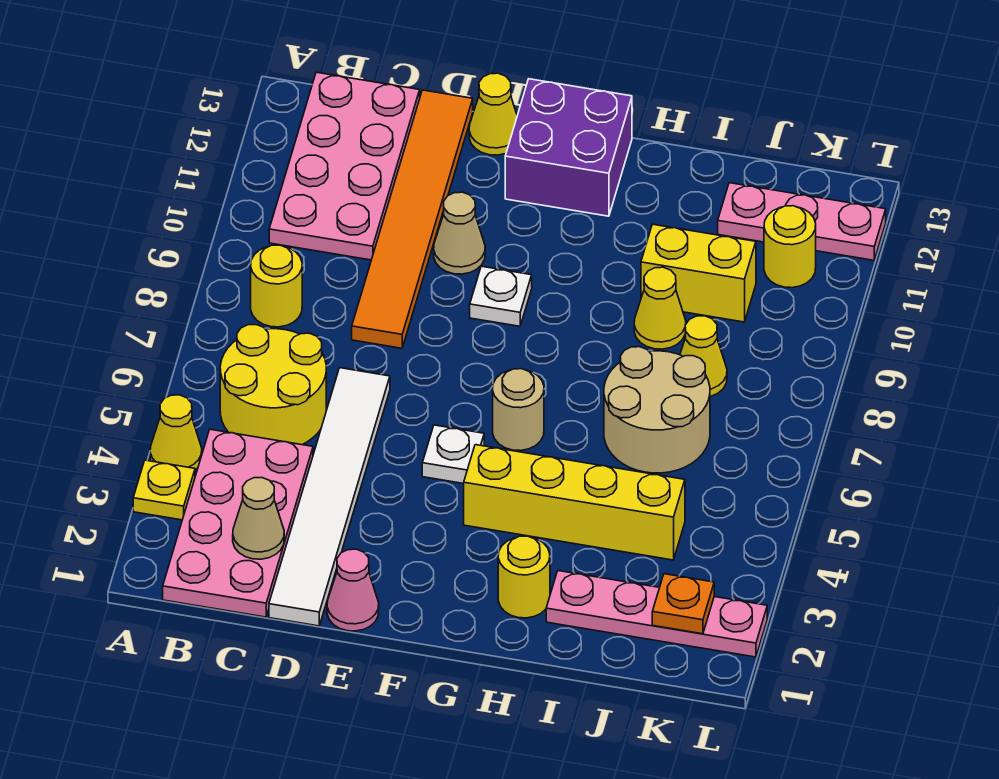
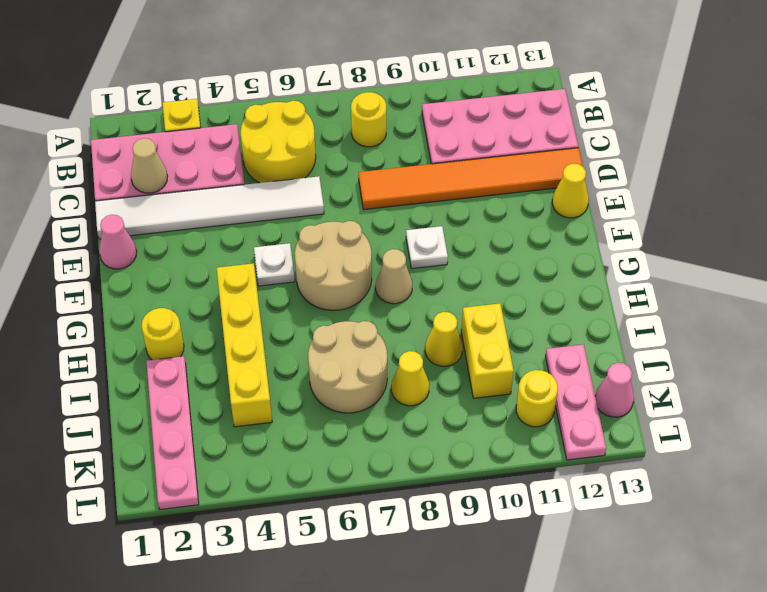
yellow 1x1 cone [150,395,202,470] -> none
tan 1x1 cone [434,192,485,274] -> tan 1x1 cone moved to [376,249,412,304]
purple 2x2 brick [505,79,632,216] -> none
tan 1x1 round brick [493,369,544,451] -> tan 2x2 round brick [295,221,372,311]
orange 1x1 plate [652,574,714,634] -> none
none -> pink 1x1 cone [595,363,634,417]

